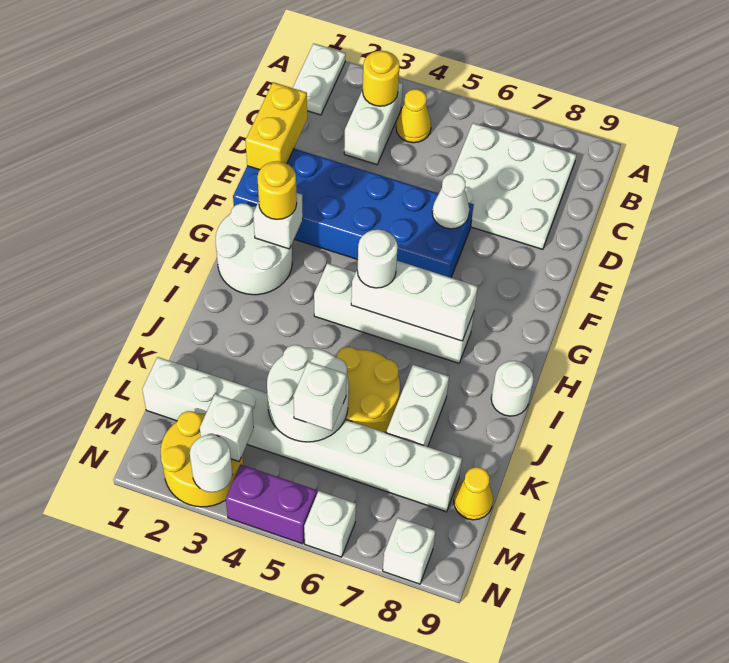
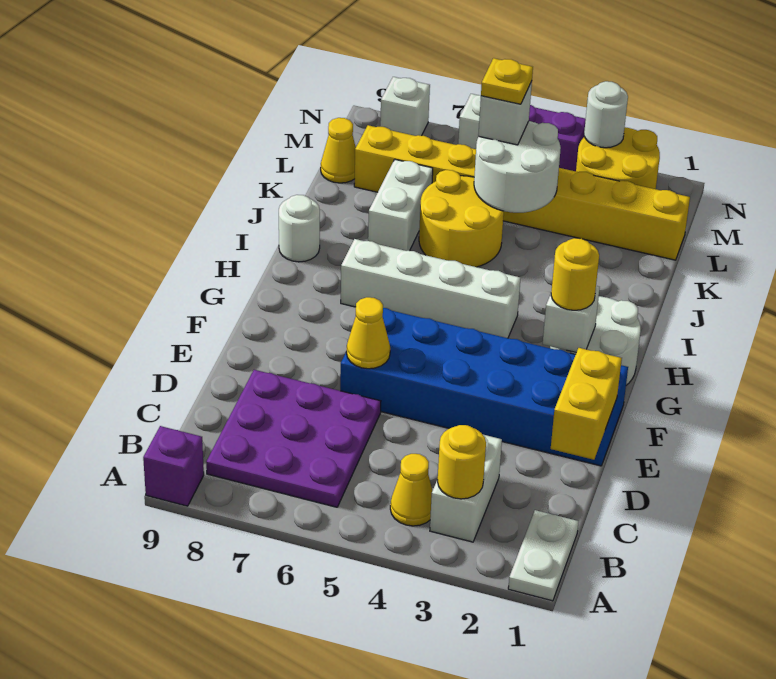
none -> purple 1x1 brick [143,426,204,506]
white 3x3 plate [452,123,576,249] -> purple 3x3 plate [206,370,381,507]
white 1x1 cone [432,174,469,229] -> yellow 1x1 cone [346,297,390,369]
white 1x3 brick [351,261,478,341] -> none
white 1x1 round brick [357,230,398,288] -> none
white 1x8 brick [142,357,462,512] -> yellow 1x8 brick [354,125,690,260]
none -> yellow 1x1 plate [481,58,533,104]
white 1x1 brick [200,394,254,461] -> none

